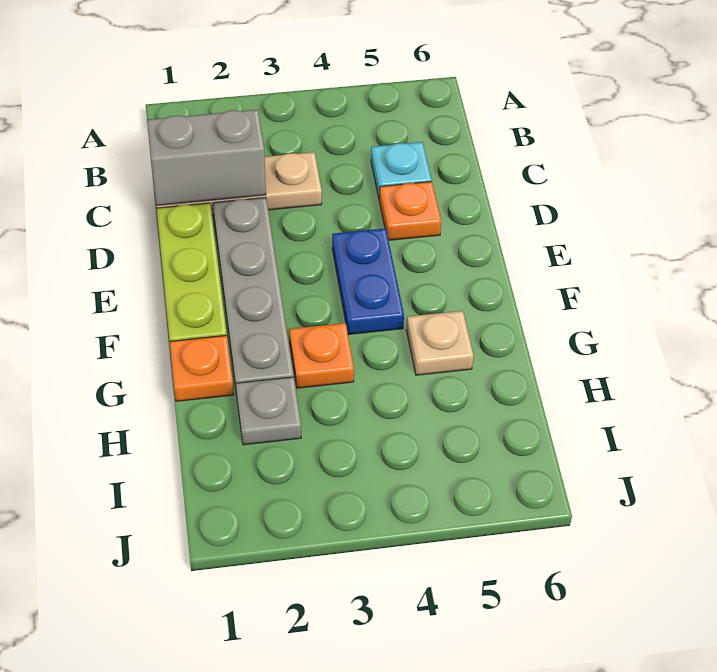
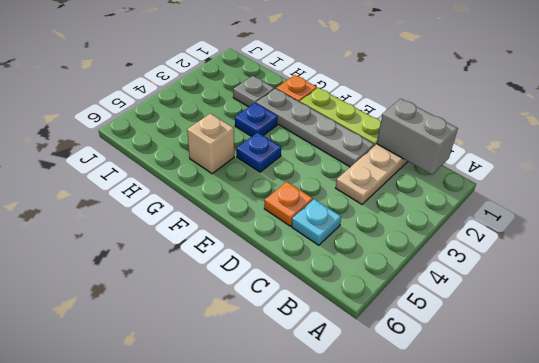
grey 1x2 brick [147,110,266,206] -> grey 1x2 brick turned to [377,99,458,175]
blue 1x2 plate [332,228,404,335] -> blue 1x1 plate [236,132,281,172]
orange 1x1 plate [289,323,354,388] -> blue 1x1 plate [235,103,278,137]
tan 1x1 plate [406,311,474,375] -> tan 1x1 brick [187,114,234,174]

